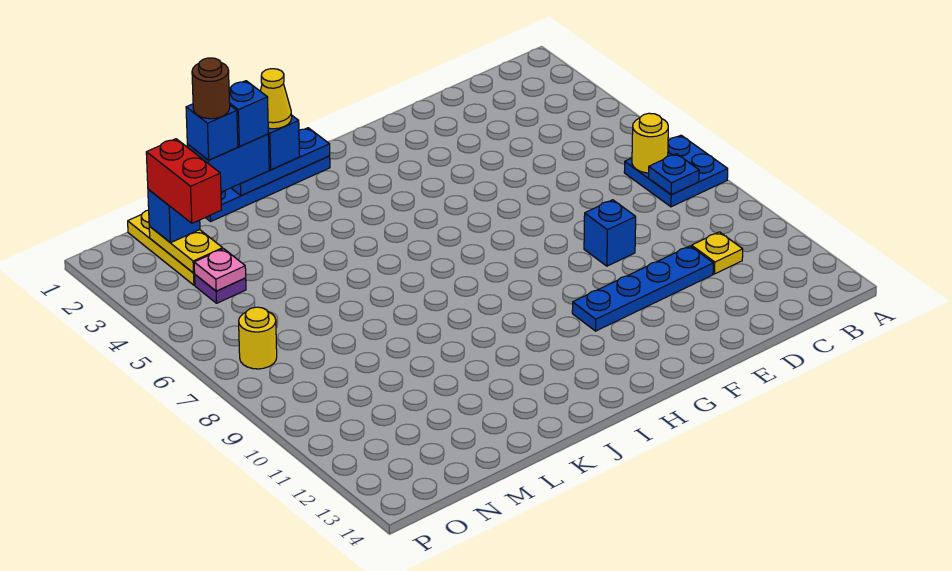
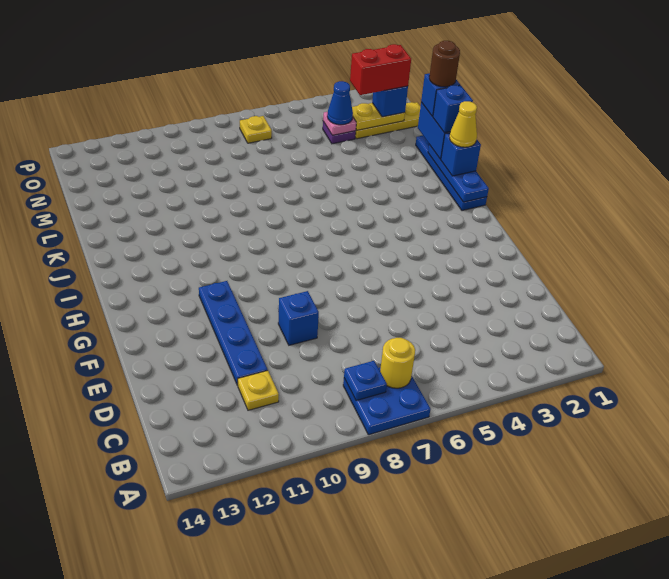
none -> blue 1x1 cone [327,81,353,125]
yellow 1x1 round brick [239,307,277,369] -> yellow 1x1 plate [240,116,272,143]

